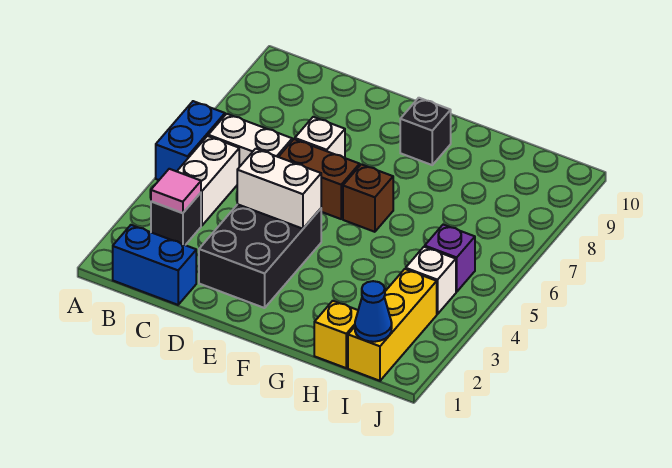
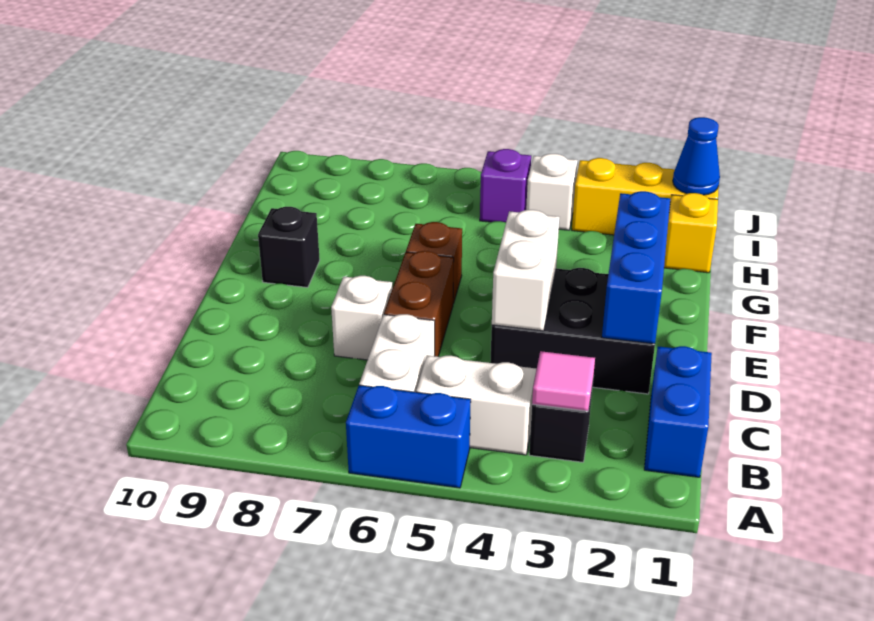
none -> blue 1x3 brick [602,191,670,344]

